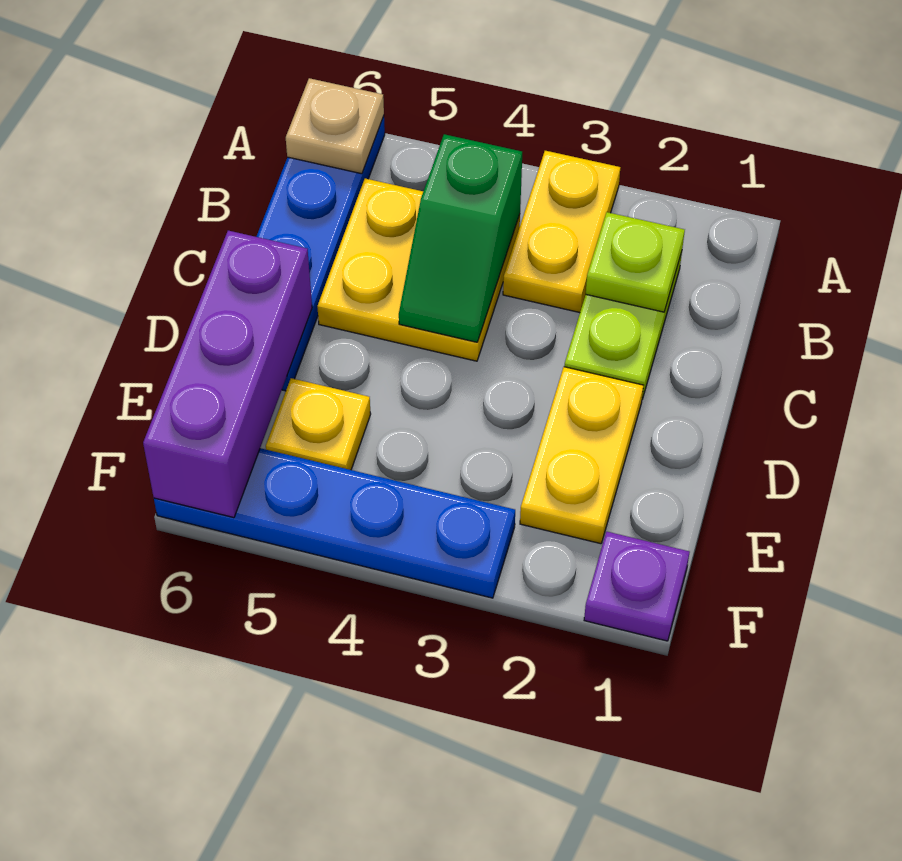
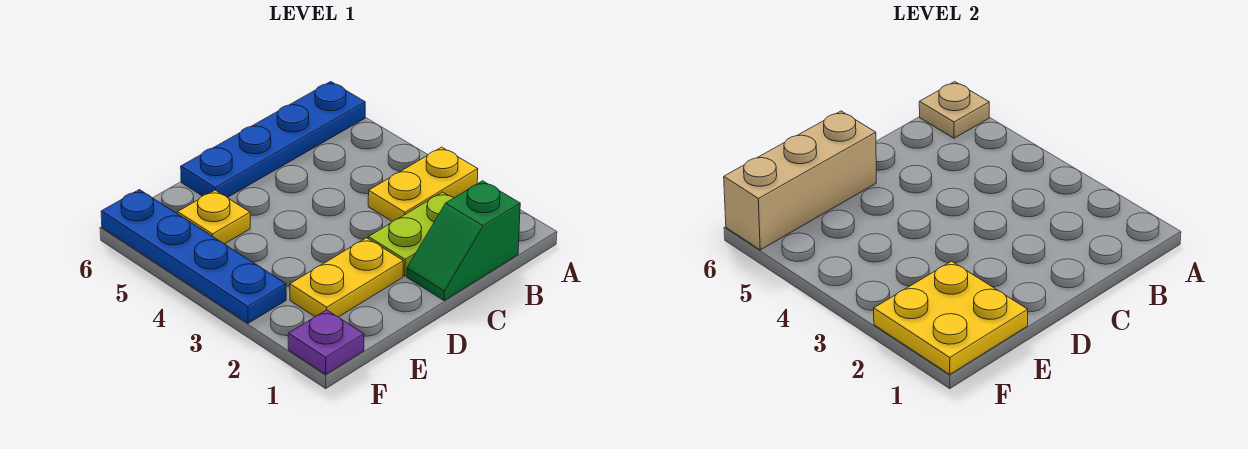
lime 1x1 plate [586,212,685,312] -> none
yellow 2x2 plate [317,178,520,361] -> yellow 2x2 plate moved to [874,261,1028,374]
green 1x2 slope [399,134,522,342] -> green 1x2 slope moved to [407,181,520,300]
purple 1x3 brick [143,231,312,518] -> tan 1x3 brick [724,111,876,250]

